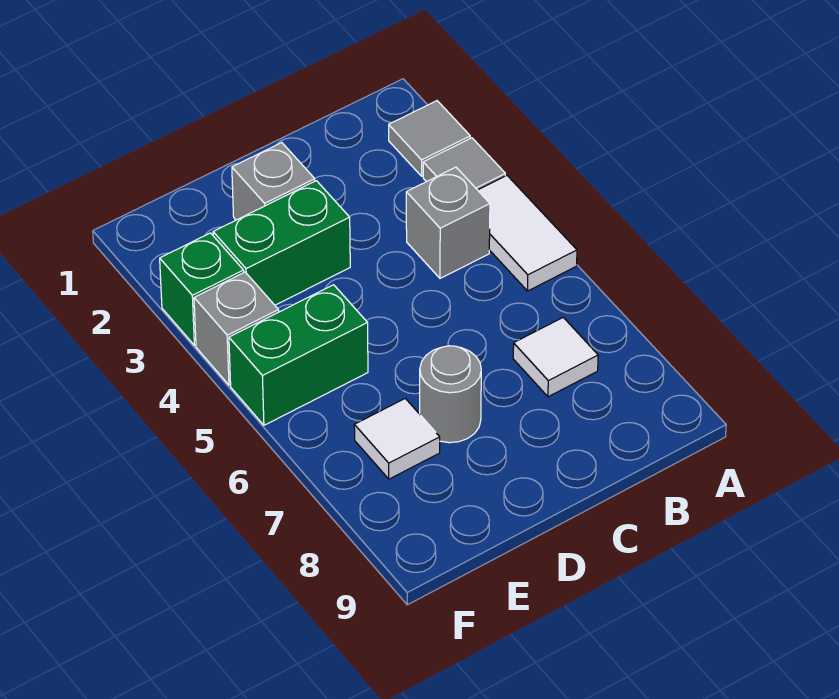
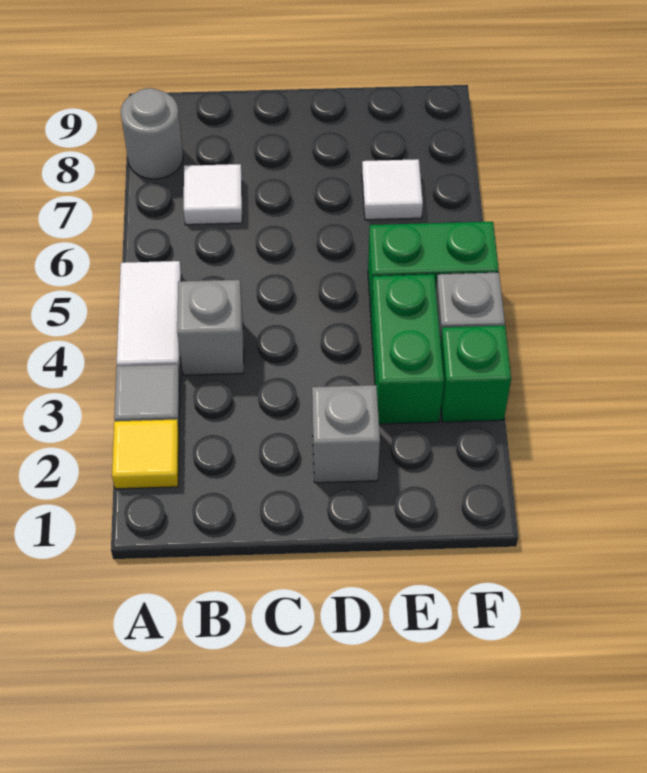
grey 1x1 tile [389,101,470,176] -> yellow 1x1 tile [112,419,179,489]
green 1x2 brick [213,181,350,305] -> green 1x2 brick turned to [371,274,444,424]
grey 1x1 round brick [420,346,481,443] -> grey 1x1 round brick moved to [121,88,183,179]

